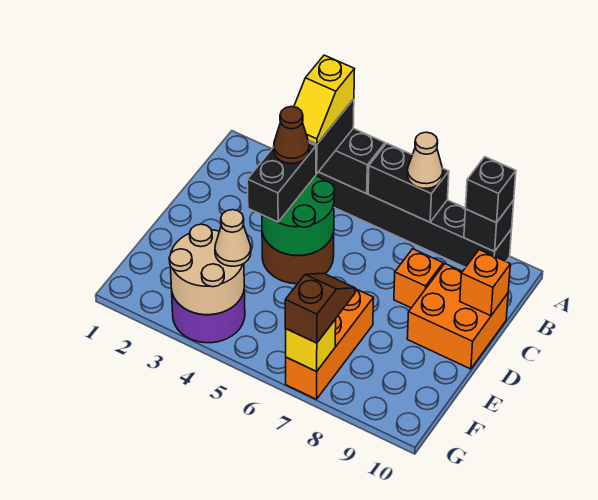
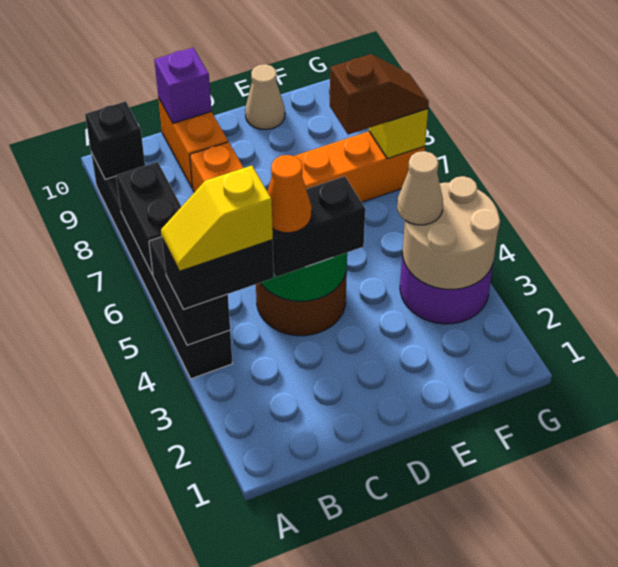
yellow 1x2 slope [294,55,355,144] -> yellow 1x2 slope turned to [161,166,273,271]
tan 1x1 cone [407,132,443,188] -> tan 1x1 cone moved to [245,64,285,130]
black 1x1 brick [466,157,516,223] -> none
brown 1x1 cone [274,107,309,163] -> orange 1x1 cone [267,155,312,233]
orange 2x2 brick [407,264,508,369] -> orange 1x2 brick [158,98,228,188]
orange 1x1 brick [460,250,510,316] -> purple 1x1 brick [154,48,211,123]
brown 1x2 slope [285,273,355,343] -> brown 1x2 slope turned to [330,54,429,135]

